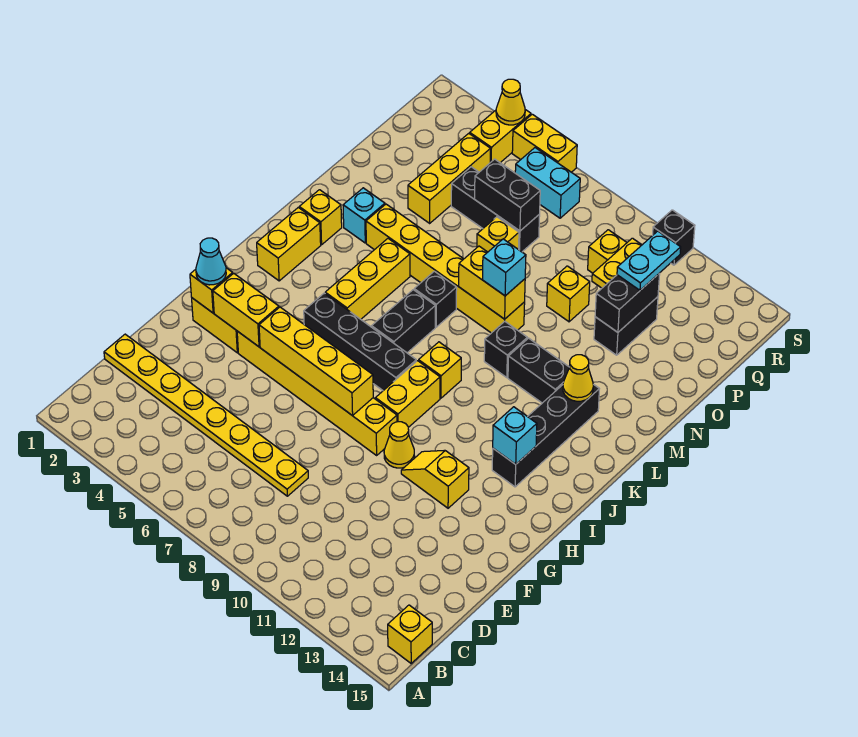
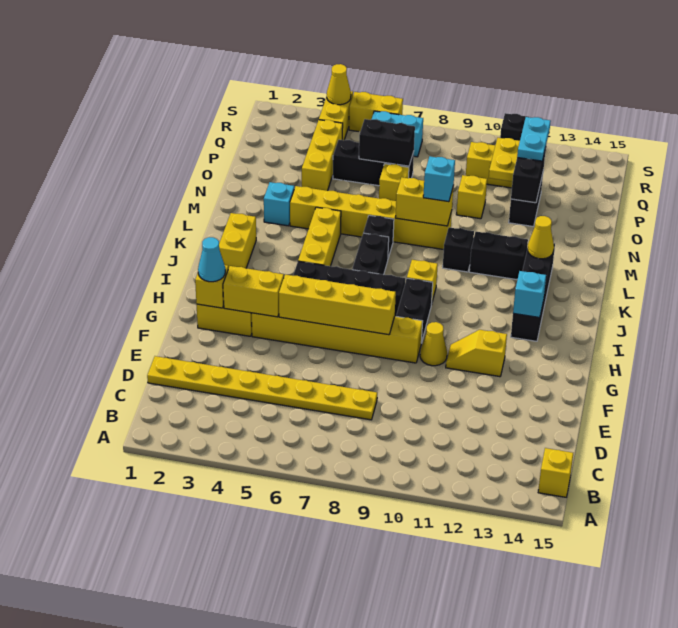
yellow 1x2 brick [375,361,440,427] -> black 1x2 brick [396,278,433,343]
yellow 1x1 brick [299,190,342,245] -> none

